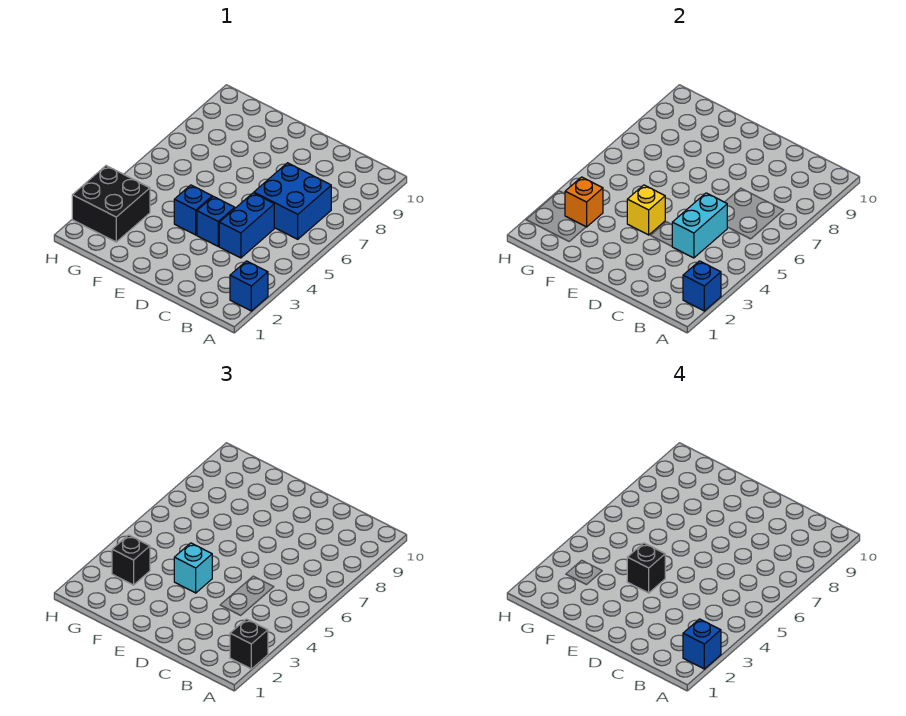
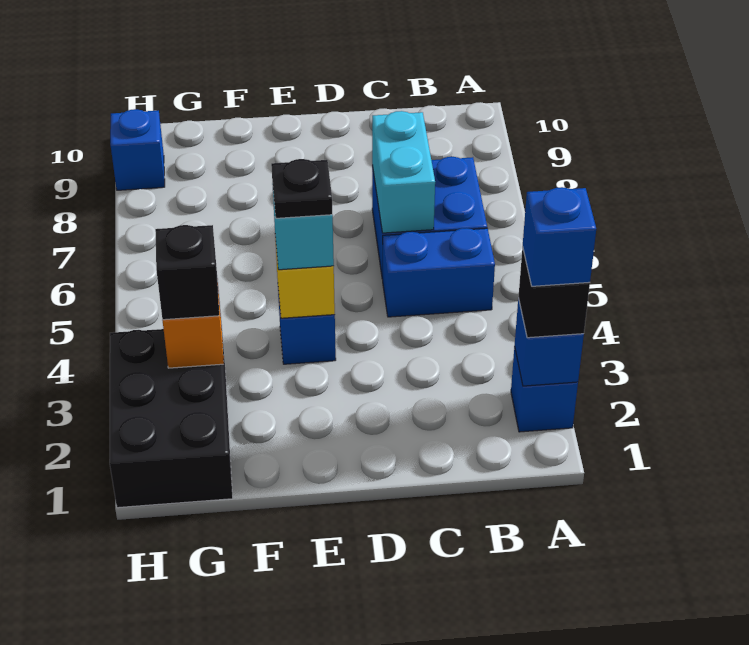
blue 1x2 brick [219,193,274,258] -> blue 1x2 brick turned to [383,228,495,317]
cyan 1x2 brick [672,193,727,258] -> cyan 1x2 brick moved to [372,111,435,233]
blue 1x1 brick [197,196,235,246] -> blue 1x1 brick moved to [110,109,165,190]
black 1x1 brick [627,543,665,593] -> black 1x1 plate [271,159,332,218]
black 2x2 brick [72,166,150,242] -> black 2x3 brick [110,329,233,508]

